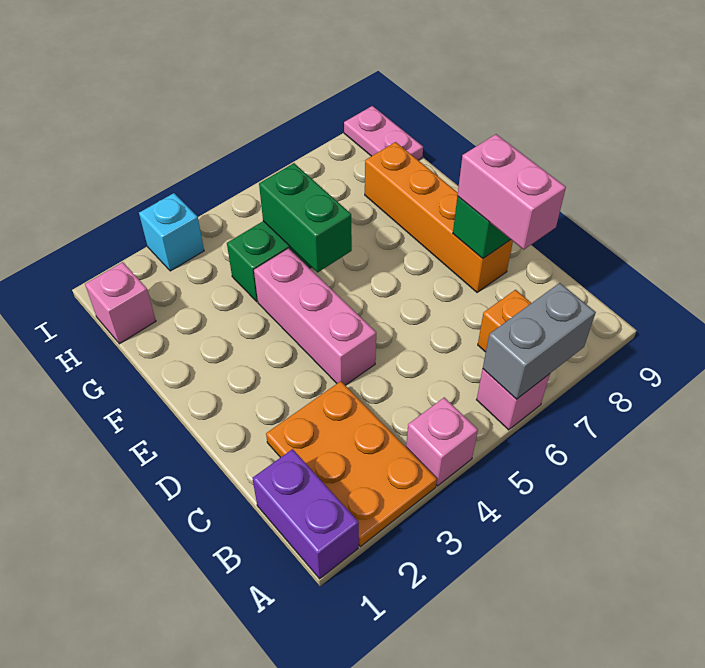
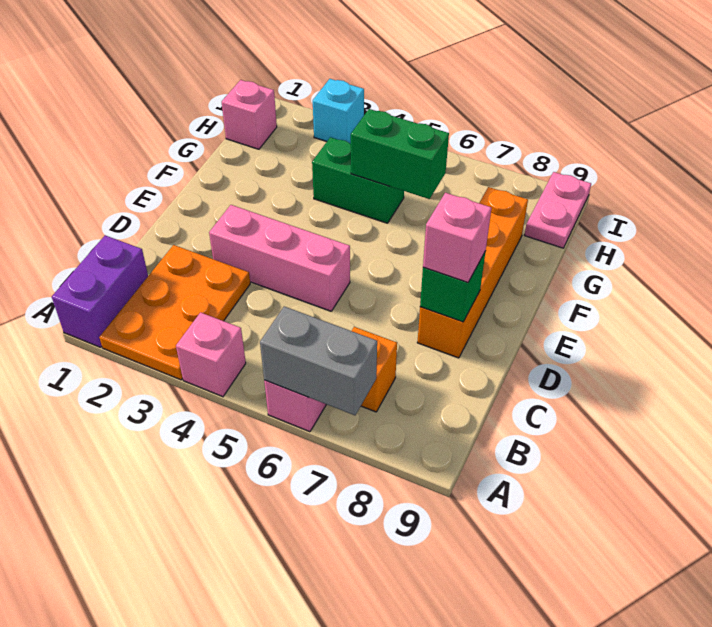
pink 1x2 brick [457,134,566,250] -> pink 1x1 brick [423,193,491,282]
pink 1x3 brick [254,248,376,385] -> pink 1x3 brick turned to [209,205,350,311]
green 1x2 brick [259,163,352,272] -> green 1x2 brick turned to [351,109,449,199]

